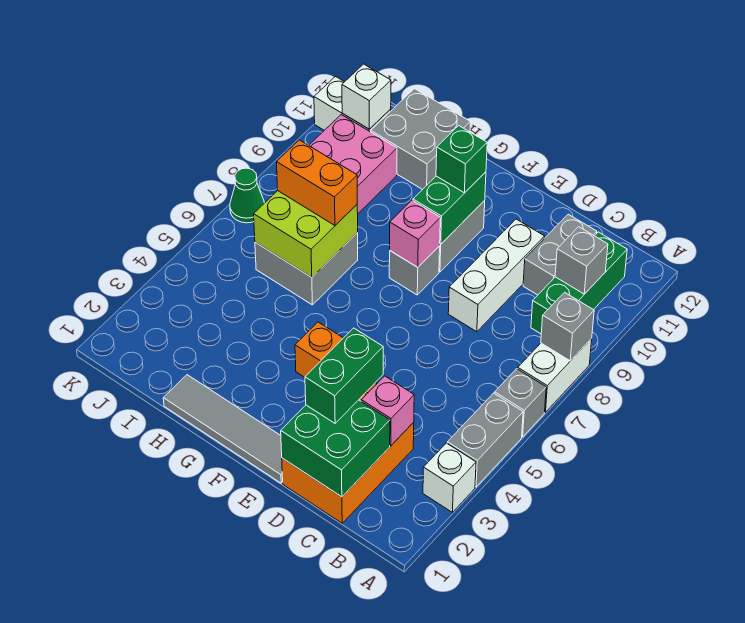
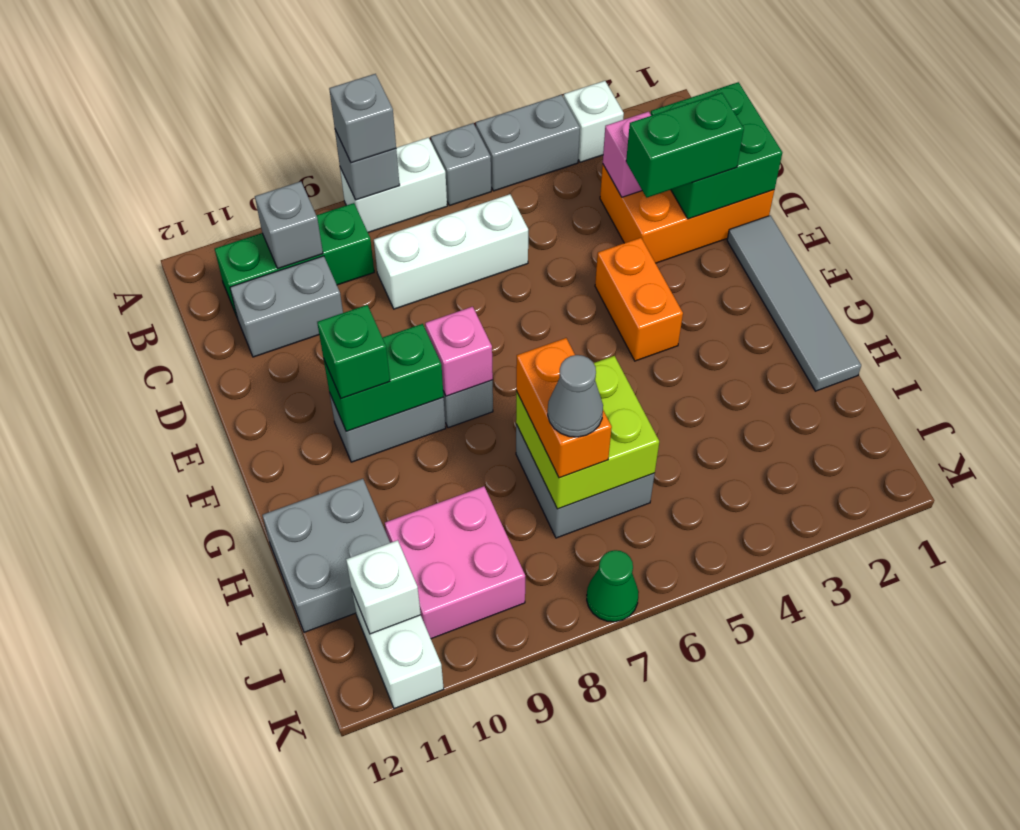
none -> grey 1x1 brick [329,74,396,163]
white 1x3 brick [448,219,545,332] -> white 1x3 brick moved to [374,194,528,309]
none -> grey 1x1 cone [548,355,603,437]

